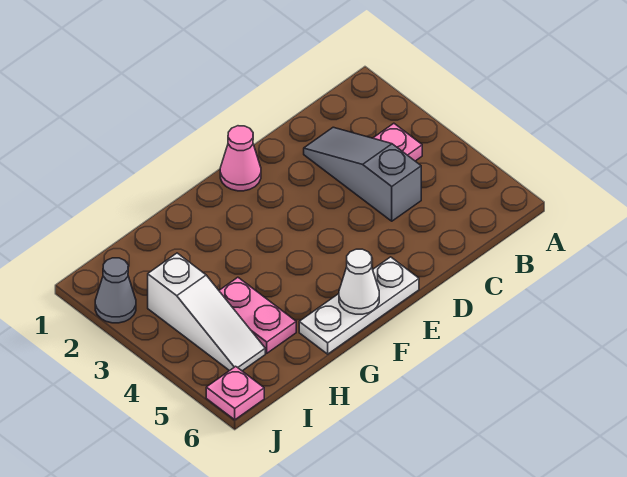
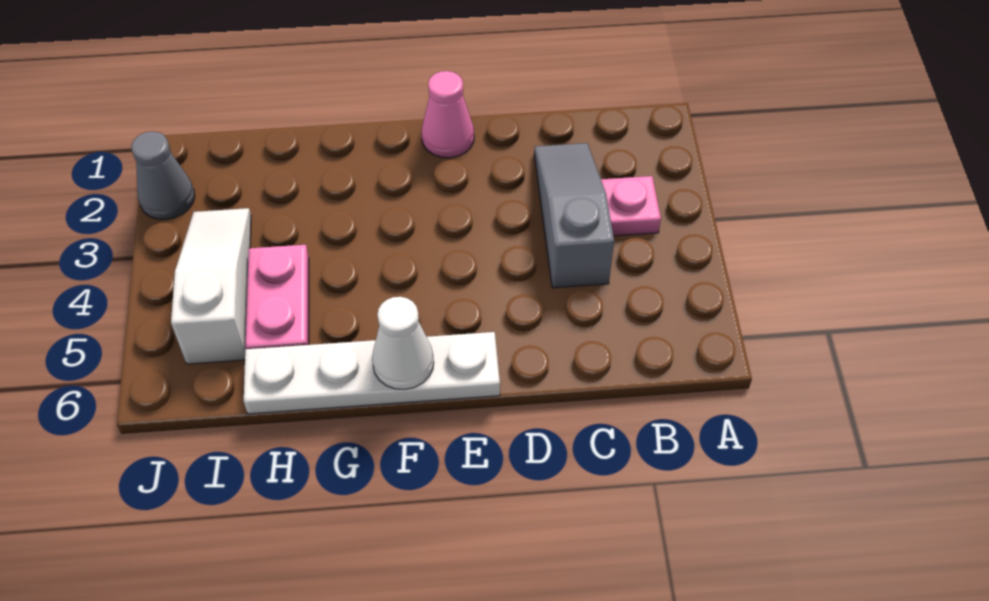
white 1x3 plate [299,257,419,354] -> white 1x4 plate [244,332,500,414]
white 1x3 slope [148,253,265,371] -> white 1x3 slope turned to [171,208,251,364]
pink 1x1 plate [206,366,264,420] -> none

